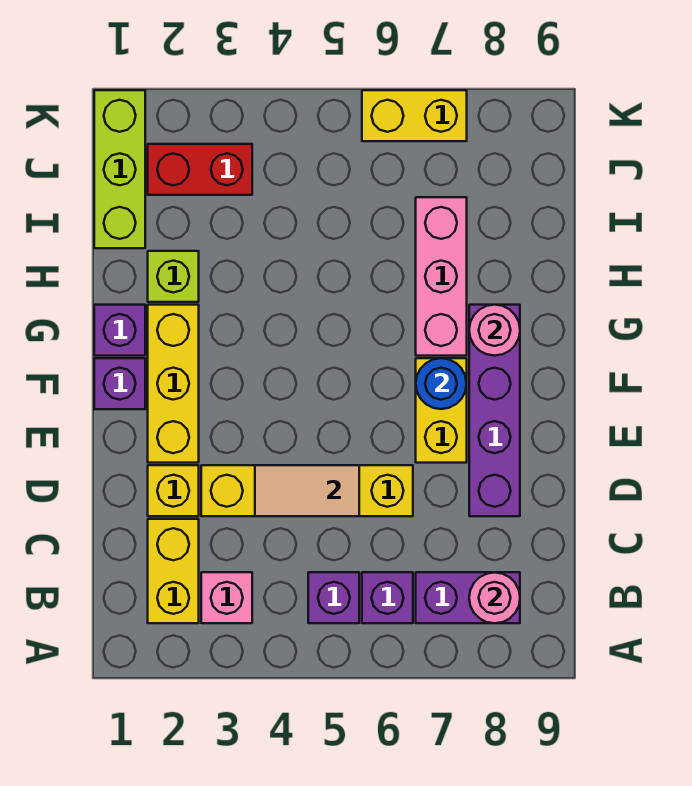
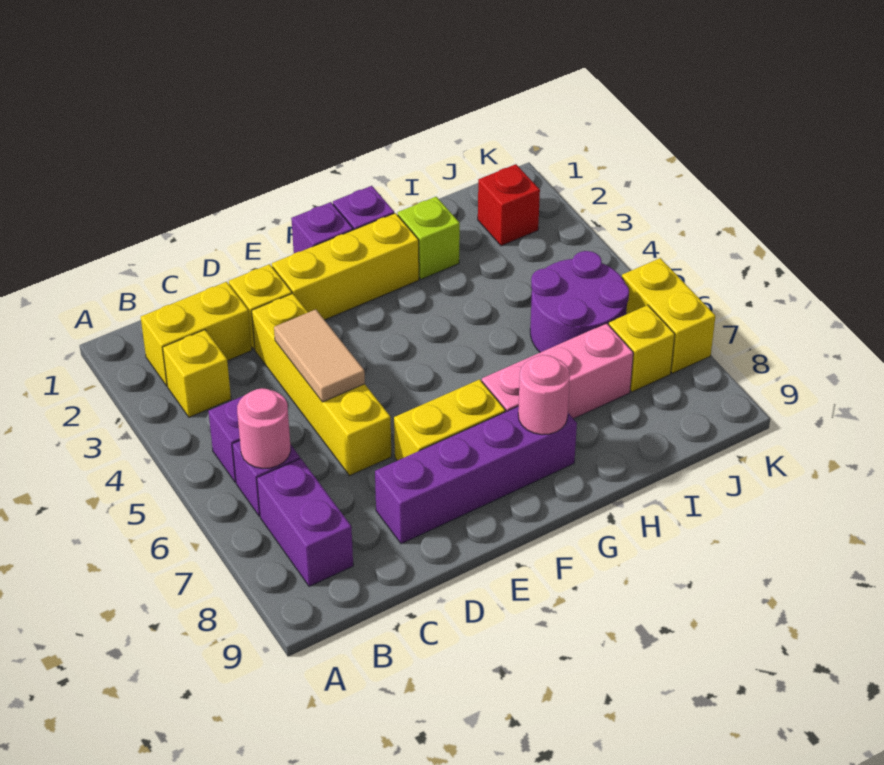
pink 1x1 brick [201,572,252,623] -> yellow 1x1 brick [163,330,231,417]
pink 1x1 round brick [469,572,520,623] -> pink 1x1 round brick moved to [237,388,291,469]
blue 1x1 round brick [416,358,467,409] -> none
lime 1x3 brick [94,90,145,248] -> none
none -> purple 2x2 round brick [530,251,629,352]
red 1x2 brick [148,144,252,195] -> red 1x1 brick [478,164,540,246]
none -> yellow 1x1 brick [609,305,675,392]

